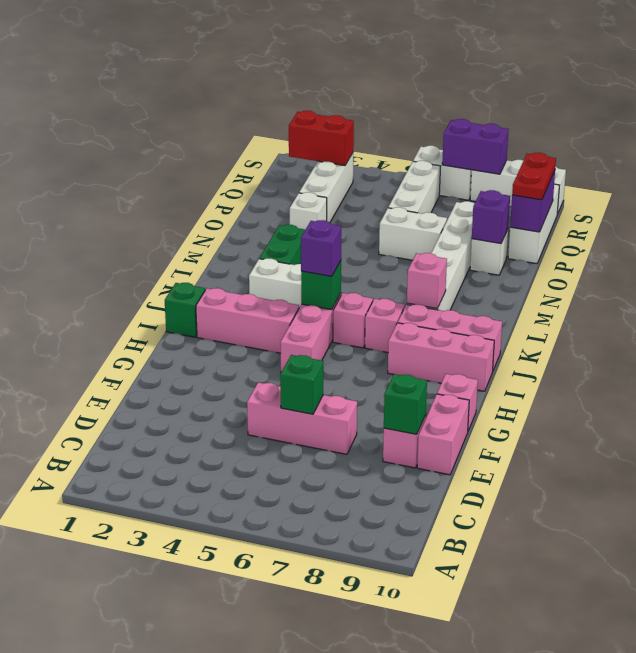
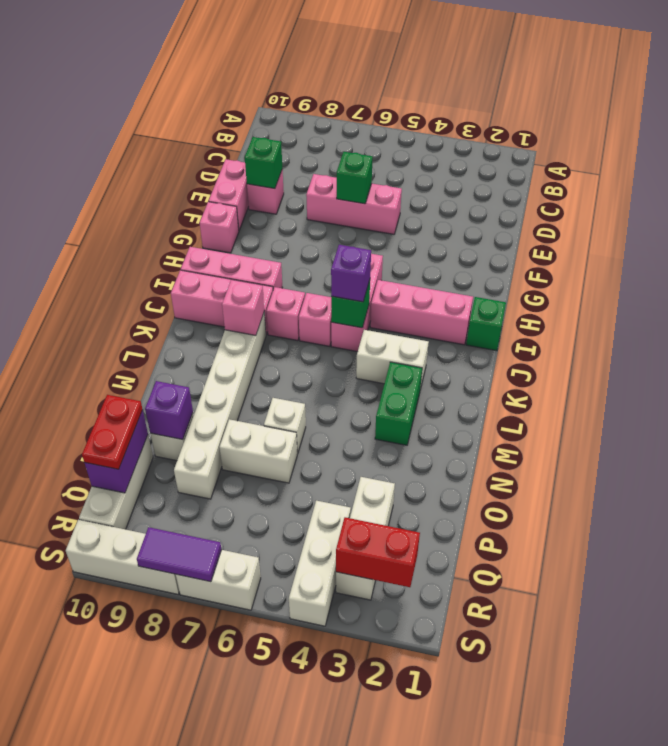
white 1x1 brick [290,192,327,230] -> white 1x1 brick moved to [264,398,306,454]
white 1x3 brick [388,161,441,214] -> white 1x3 brick moved to [289,501,351,626]
purple 1x2 brick [442,119,508,174] -> purple 1x2 tile [137,527,222,582]

